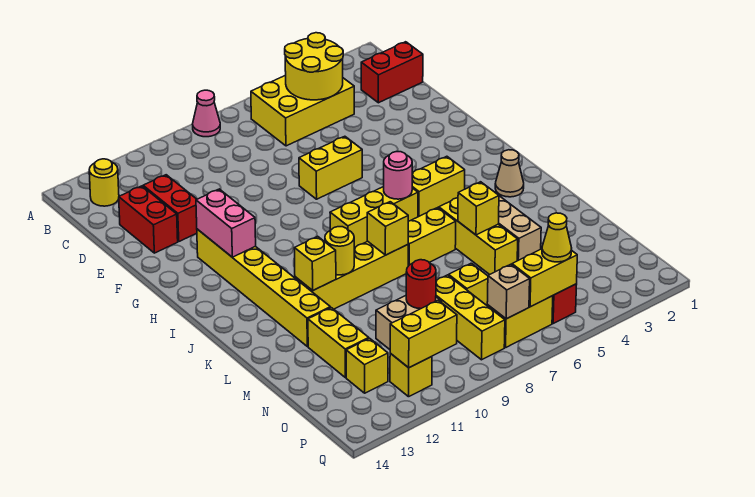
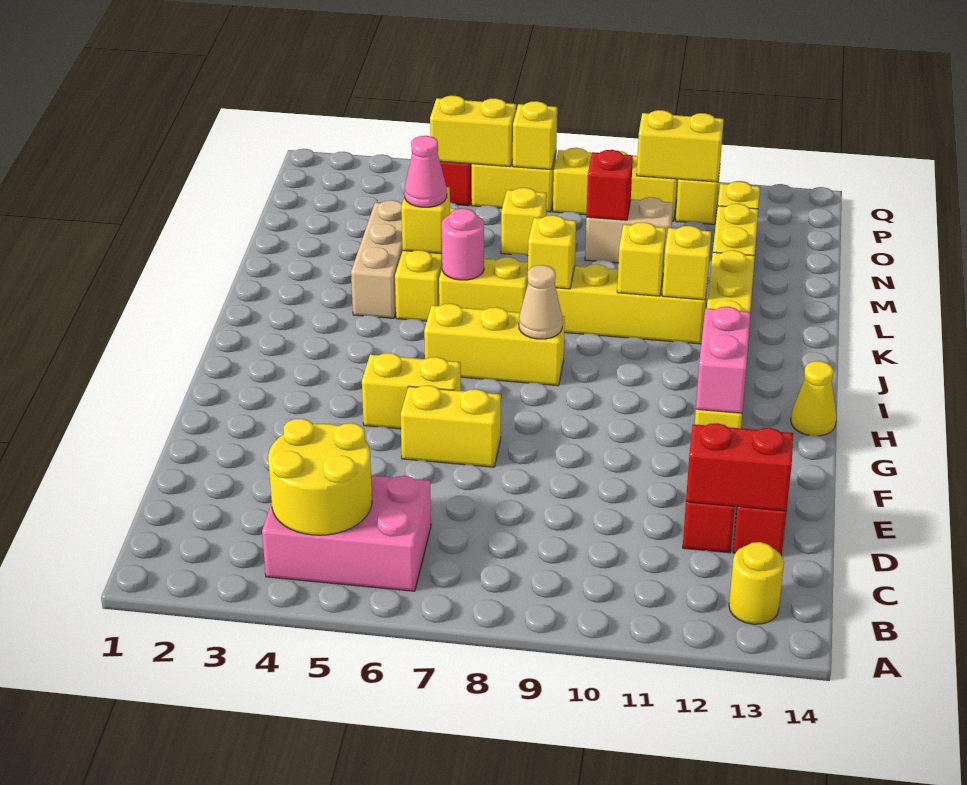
pink 1x1 cone [192,90,220,137] -> pink 1x1 cone moved to [405,136,447,207]
yellow 2x3 brick [251,75,354,146] -> pink 2x3 brick [262,475,431,591]
red 1x2 brick [361,42,423,103] -> red 1x2 brick moved to [686,423,793,511]
yellow 1x2 brick [412,156,465,217] -> yellow 1x2 brick moved to [362,353,461,429]
pink 1x1 round brick [384,152,412,199] -> pink 1x1 round brick moved to [442,209,484,280]
tan 1x1 cone [495,150,524,197] -> tan 1x1 cone moved to [519,265,563,339]
yellow 1x1 round brick [325,227,354,275] -> yellow 1x1 brick [617,222,666,296]
yellow 1x3 brick [436,275,505,360] -> yellow 1x3 brick turned to [553,148,678,221]
red 1x1 round brick [406,260,436,309] -> red 1x1 brick [586,150,633,220]
yellow 1x1 cone [542,213,572,262] -> yellow 1x1 cone moved to [791,361,837,436]
tan 1x1 brick [487,264,530,319] -> yellow 1x1 brick [513,101,557,170]

